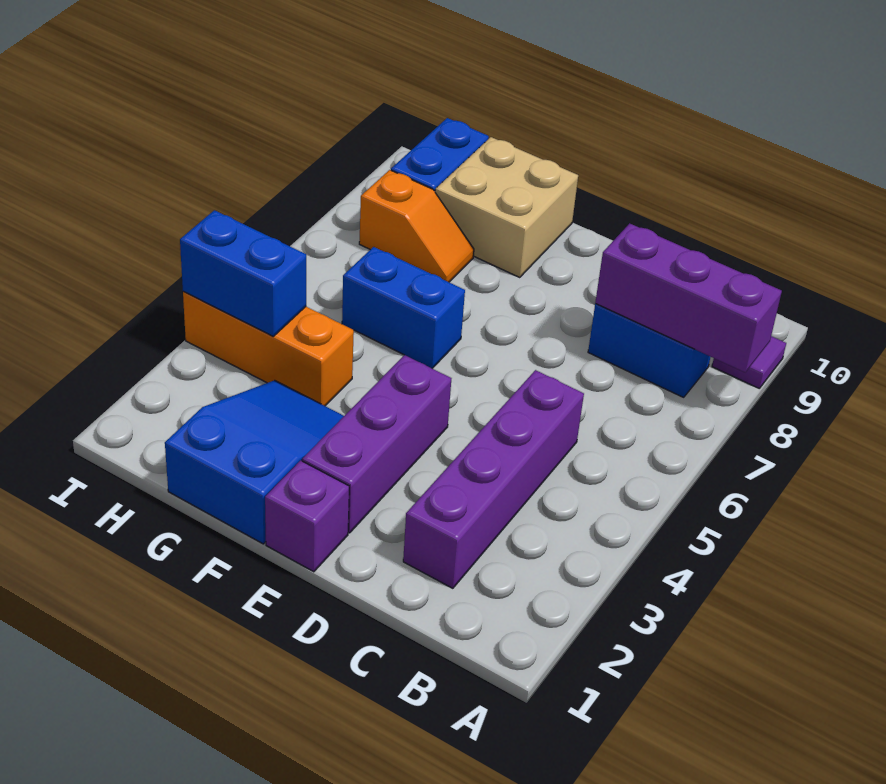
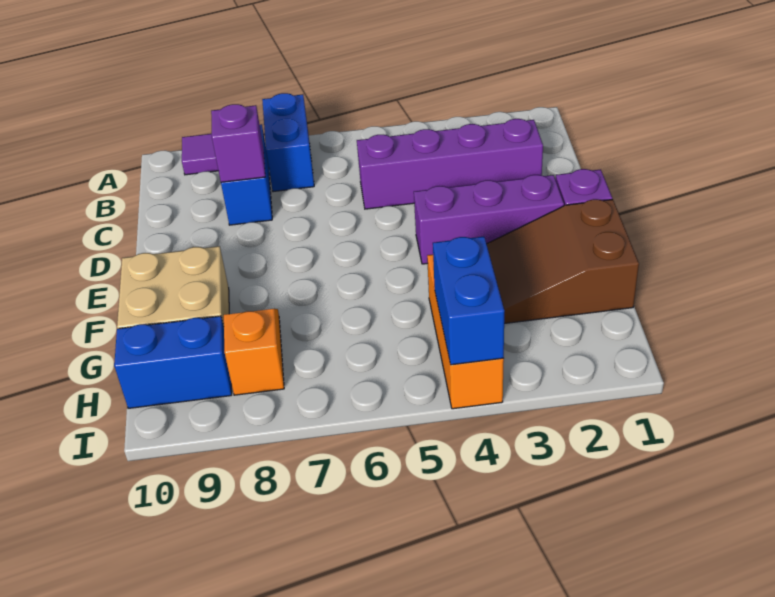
purple 1x3 brick [595,223,782,372] -> purple 1x1 brick [211,104,265,182]
blue 2x3 slope [165,380,344,544] -> brown 2x3 slope [487,199,639,324]
blue 1x2 brick [342,247,465,368] -> blue 1x2 brick moved to [262,93,314,192]

